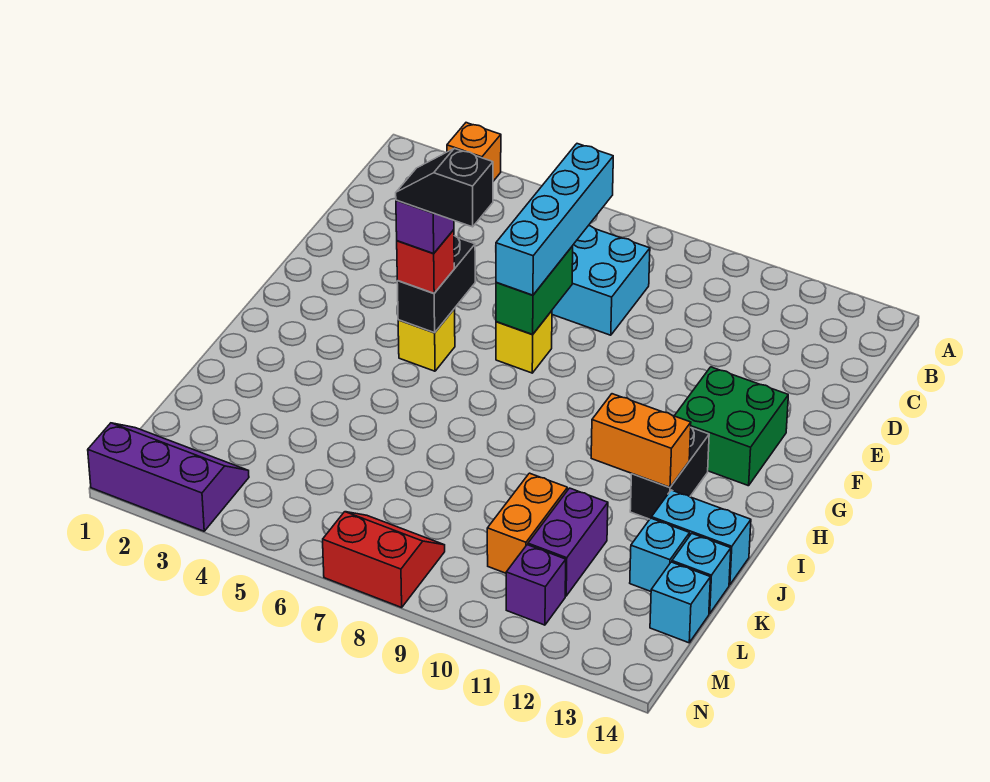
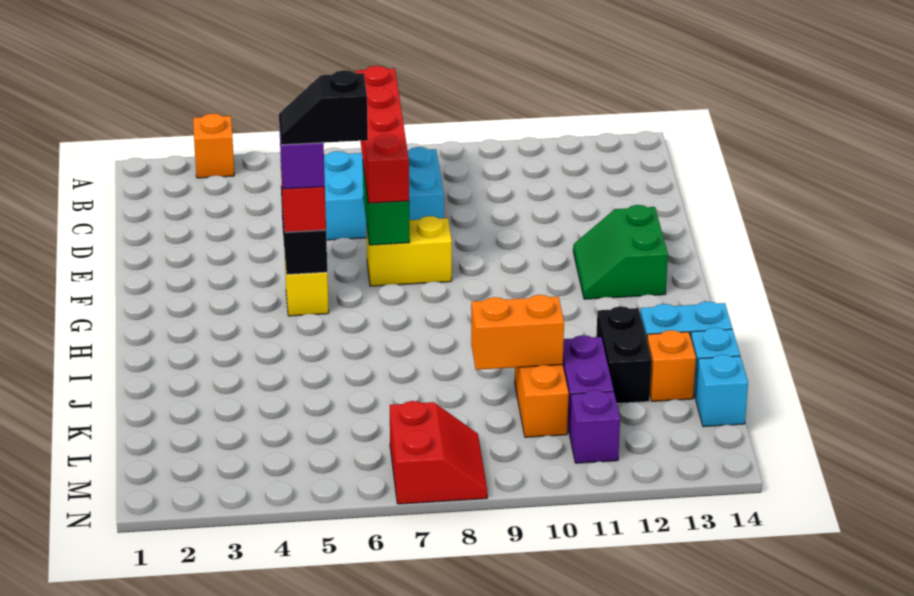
cyan 1x4 brick [496,144,613,295] -> red 1x4 brick [356,66,409,203]
yellow 1x1 brick [496,311,552,373] -> yellow 1x2 brick [366,216,452,286]
green 2x2 brick [675,367,788,486] -> green 2x2 slope [573,205,668,299]
black 1x2 brick [630,428,709,519] -> black 1x2 brick moved to [596,306,652,404]
orange 1x2 brick [591,394,691,487] -> orange 1x2 brick moved to [471,295,564,370]
cyan 1x1 brick [630,518,690,591] -> orange 1x1 brick [647,330,696,401]
purple 2x3 slope [88,423,249,531] -> none
red 2x2 slope [323,512,445,607] -> red 2x2 slope turned to [390,401,487,504]

